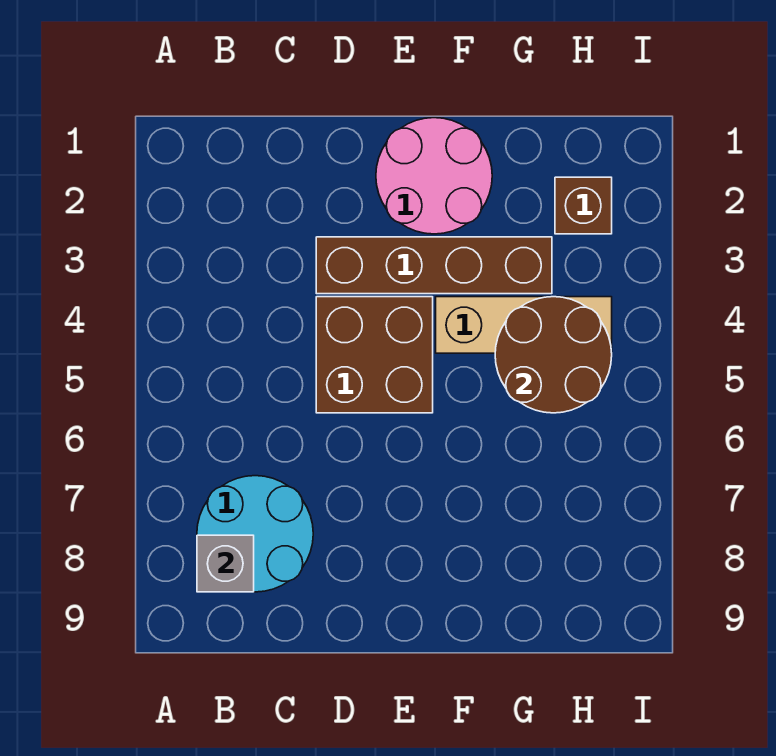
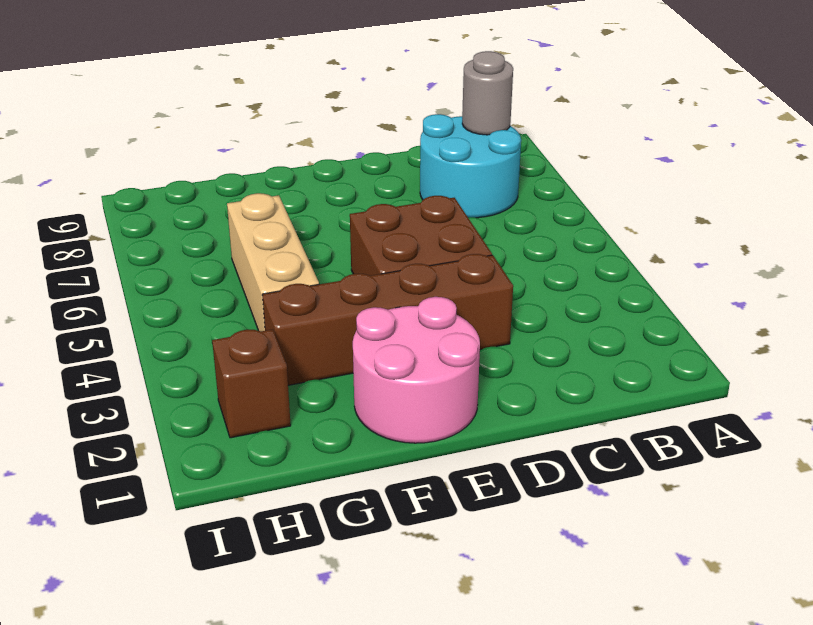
grey 1x1 brick [197,535,254,592] -> grey 1x1 round brick [462,51,513,135]
tan 1x3 brick [436,297,612,353] -> tan 1x3 brick turned to [227,193,319,331]
brown 2x2 round brick [495,297,612,413] -> none

